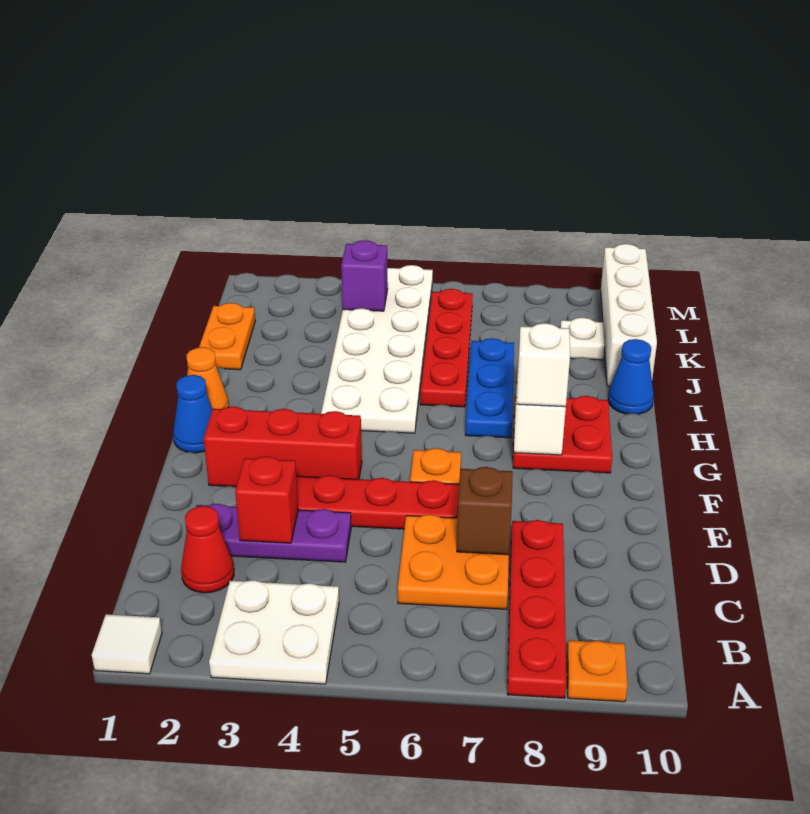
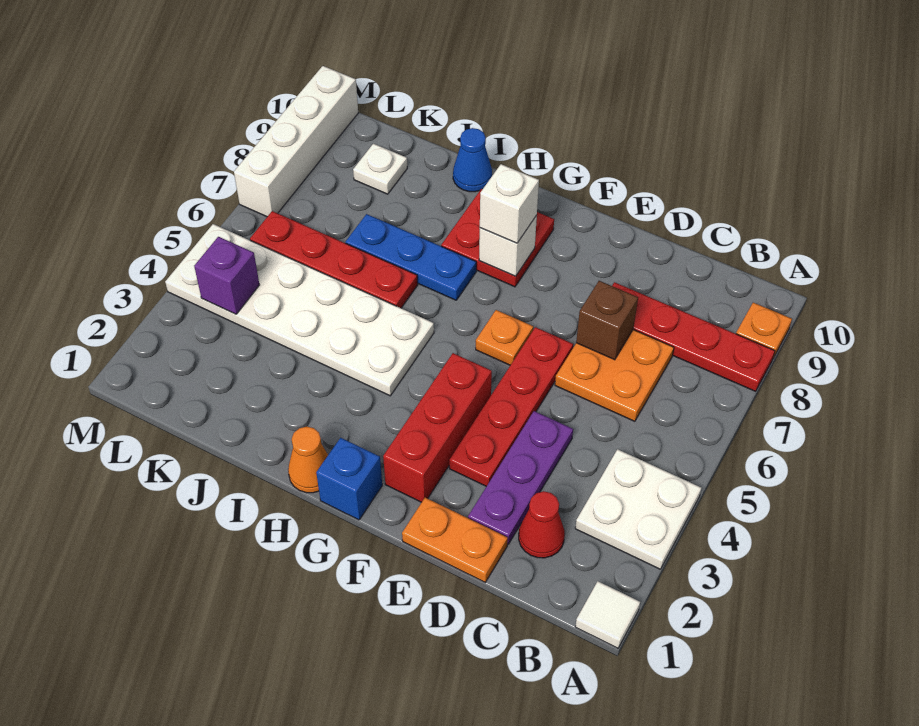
red 1x1 brick [235,456,298,543] -> none
blue 1x1 cone [173,375,213,453] -> blue 1x1 brick [316,438,382,520]
orange 1x2 plate [199,303,255,370] -> orange 1x2 plate moved to [402,498,508,582]
white 1x4 brick [601,244,657,386] -> white 1x4 brick turned to [234,66,358,217]

